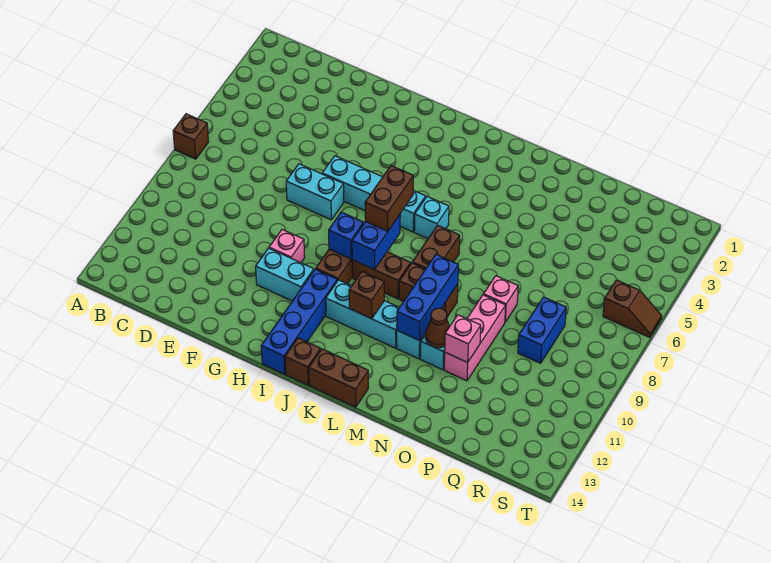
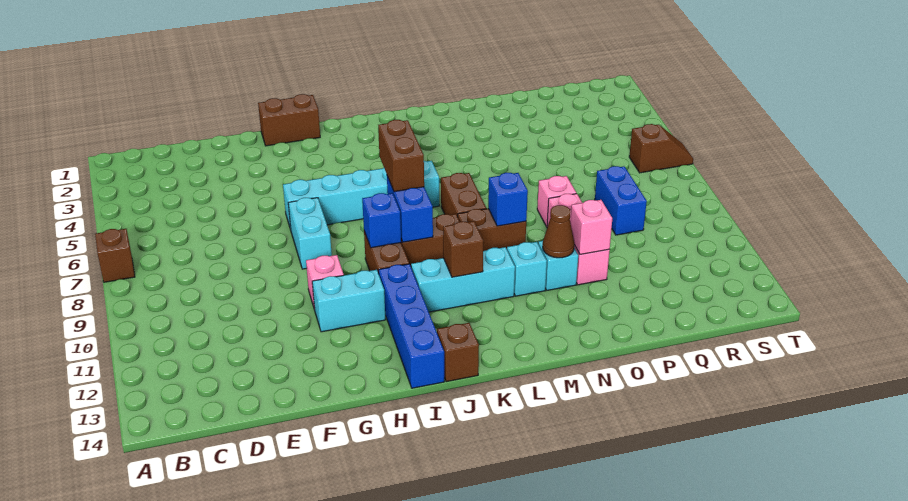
cyan 1x2 brick [286,164,344,220] -> cyan 1x2 brick turned to [288,198,332,269]
brown 1x2 brick [309,349,368,407] -> brown 1x2 brick moved to [258,94,320,146]
blue 1x3 brick [397,255,458,341] -> blue 1x1 brick [488,173,528,226]

